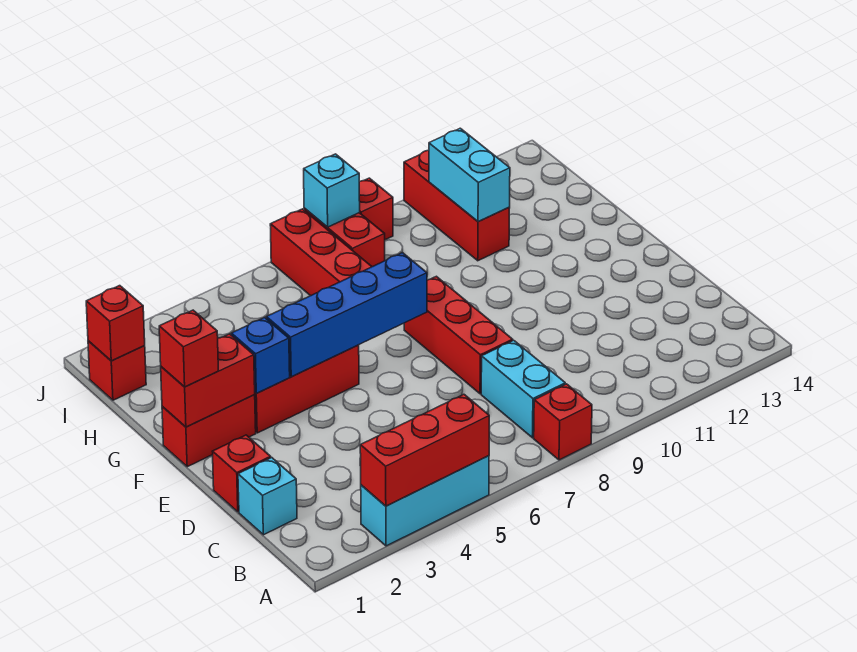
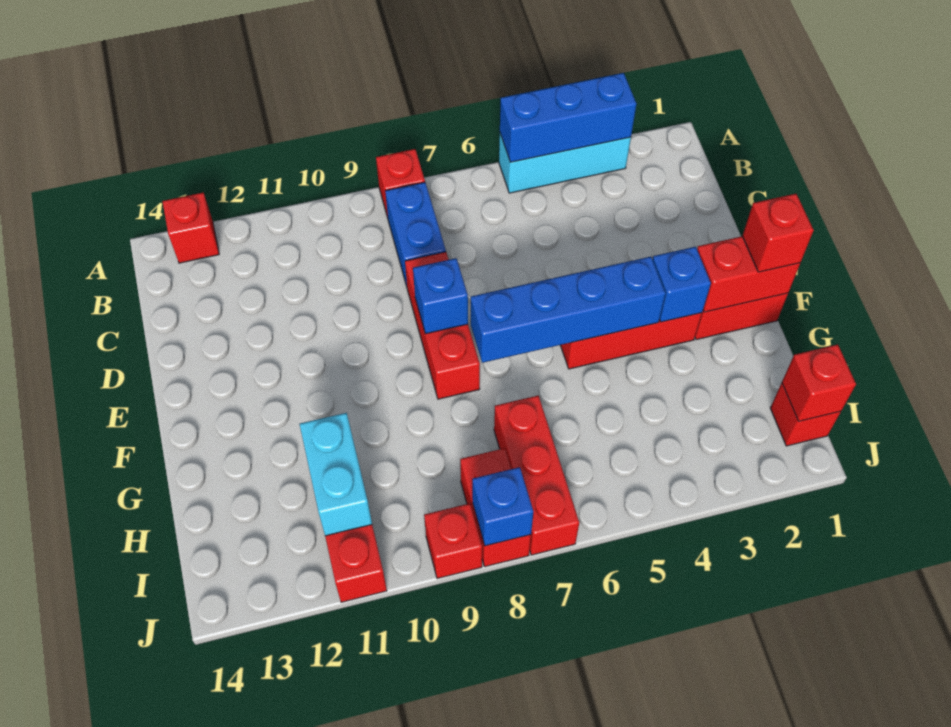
red 1x3 brick [360,394,489,506] -> blue 1x3 brick [500,73,636,162]
cyan 1x2 brick [481,340,565,438] -> blue 1x2 brick [385,182,446,286]
cyan 1x1 brick [238,458,297,535] -> none
red 1x1 brick [212,435,271,512] -> red 1x1 brick moved to [163,193,219,263]
none -> blue 1x1 brick [413,258,468,334]
cyan 1x1 brick [304,154,360,227] -> blue 1x1 brick [472,467,533,546]

